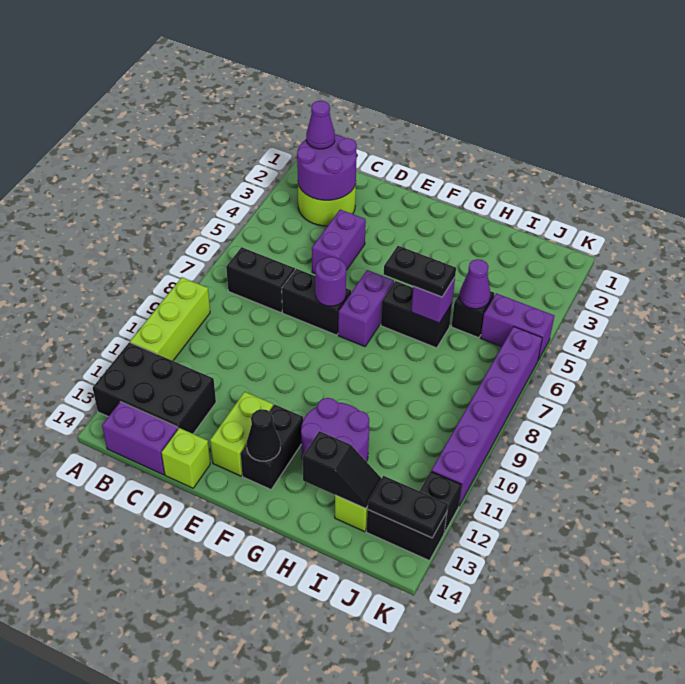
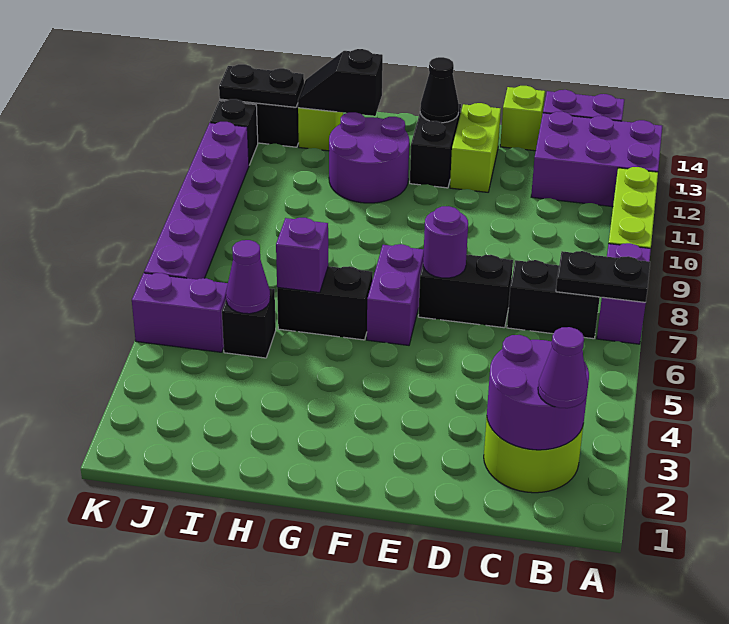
black 2x3 brick [93,342,216,434] -> purple 2x3 brick [531,112,662,207]
purple 1x2 brick [312,210,366,273] -> purple 1x2 brick moved to [597,243,651,344]
black 1x2 plate [384,246,456,297] -> black 1x2 plate moved to [556,251,650,302]

